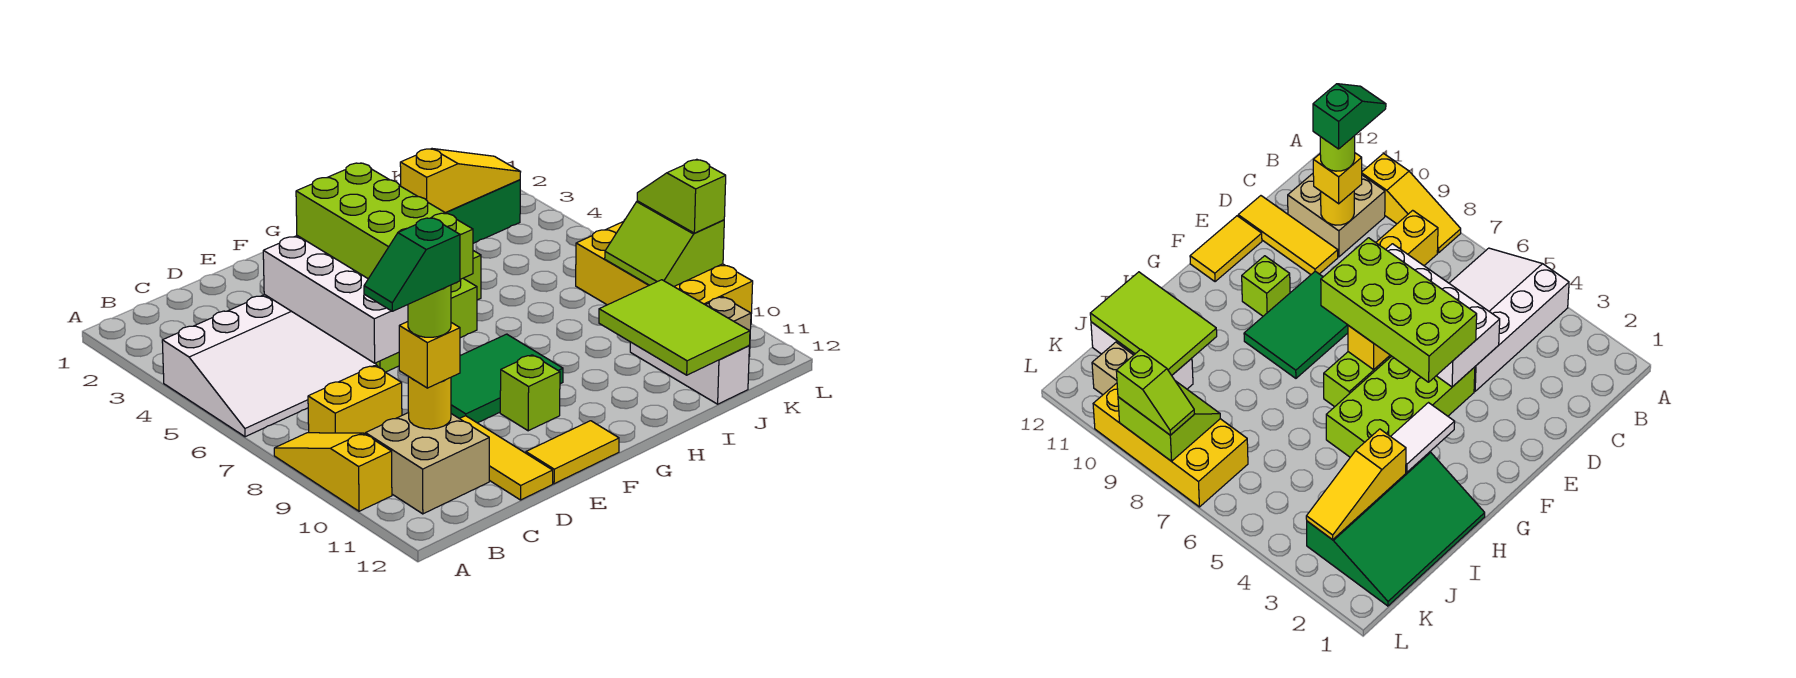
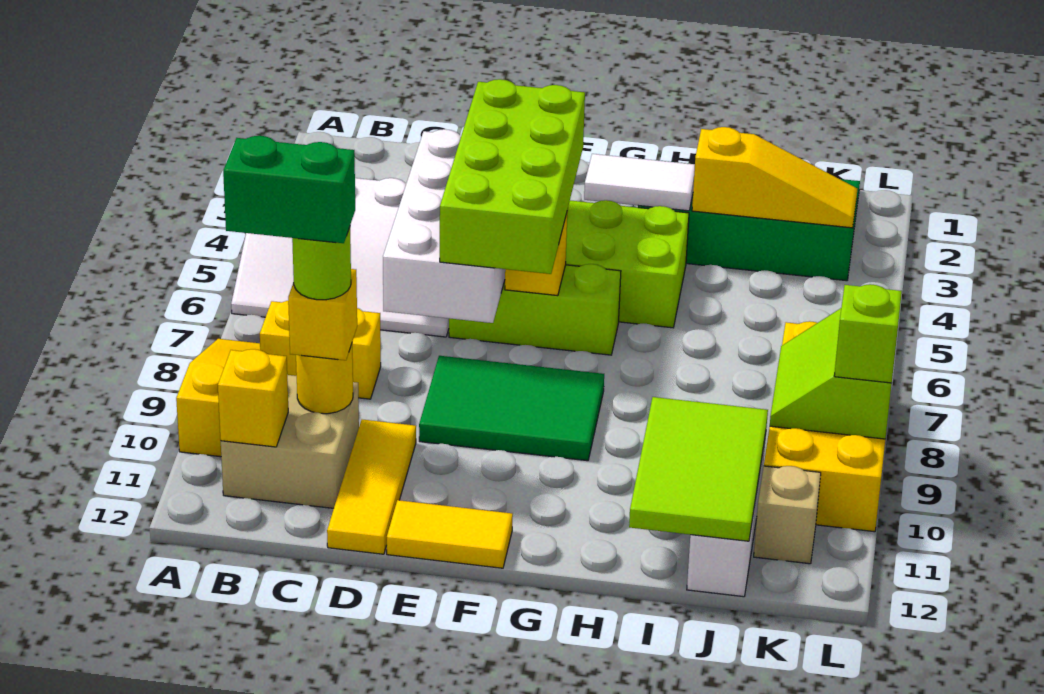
green 1x2 slope [364,218,460,311] -> green 1x2 brick [223,136,355,243]
none -> yellow 1x1 brick [218,349,288,447]
lime 1x1 brick [500,355,560,431] -> none

